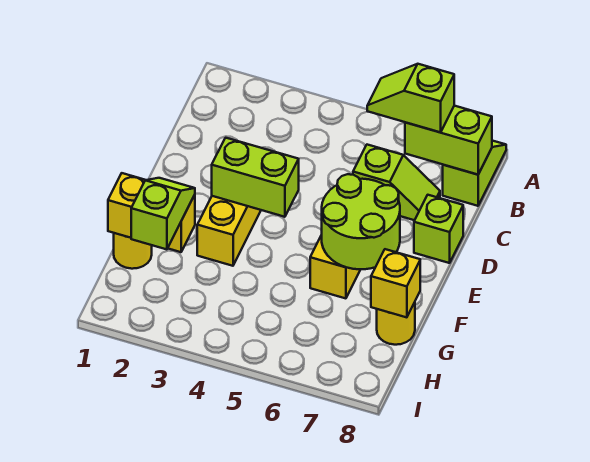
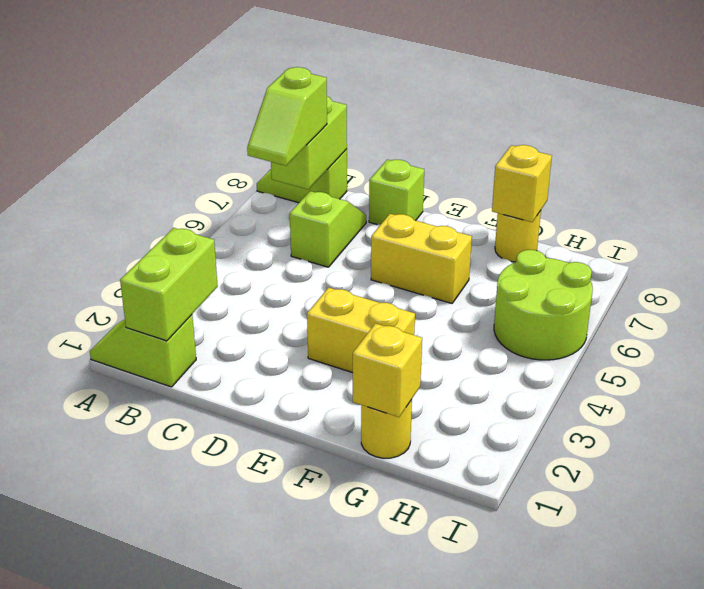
lime 1x2 brick [212,138,299,217] -> lime 1x2 brick moved to [120,228,218,341]
lime 2x2 round brick [322,174,400,269] -> lime 2x2 round brick moved to [494,250,593,360]
yellow 1x2 brick [108,173,195,252] -> yellow 1x1 brick [353,323,422,417]
lime 1x2 slope [131,178,195,249] -> lime 1x2 slope moved to [90,315,196,387]

